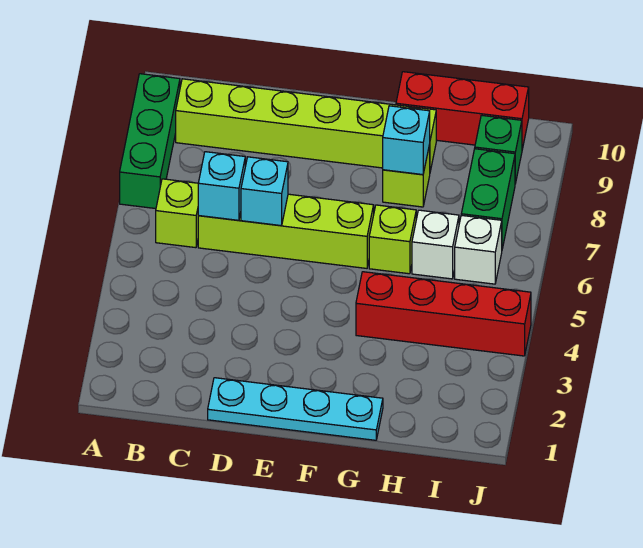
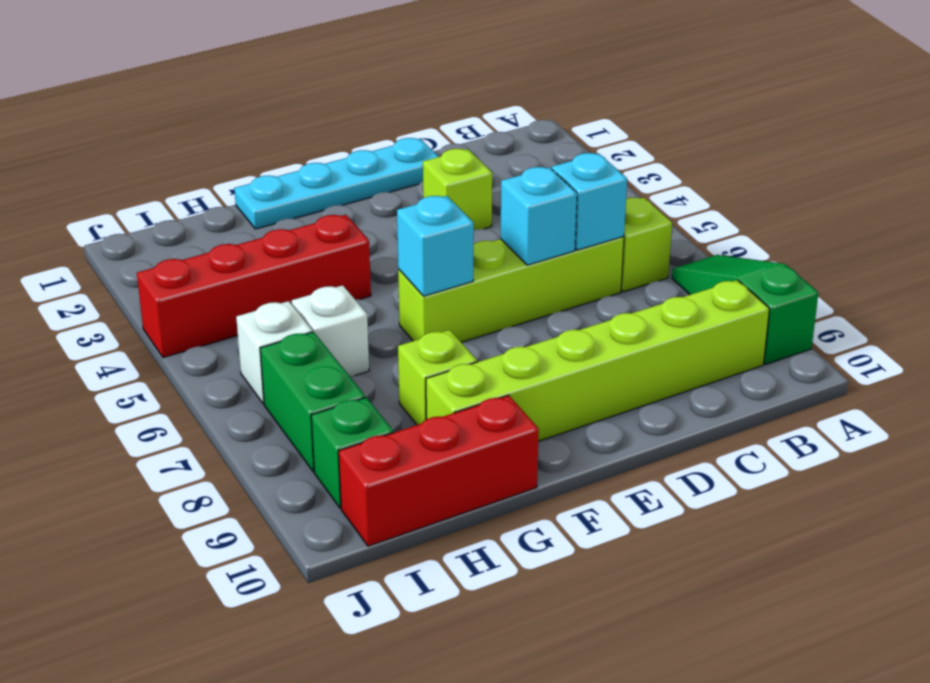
green 1x3 brick [120,74,180,209] -> green 1x3 slope [672,255,818,364]
lime 1x1 brick [369,205,416,274] -> lime 1x1 brick moved to [423,149,492,230]
cyan 1x1 brick [383,106,430,175] -> cyan 1x1 brick moved to [397,196,474,296]

